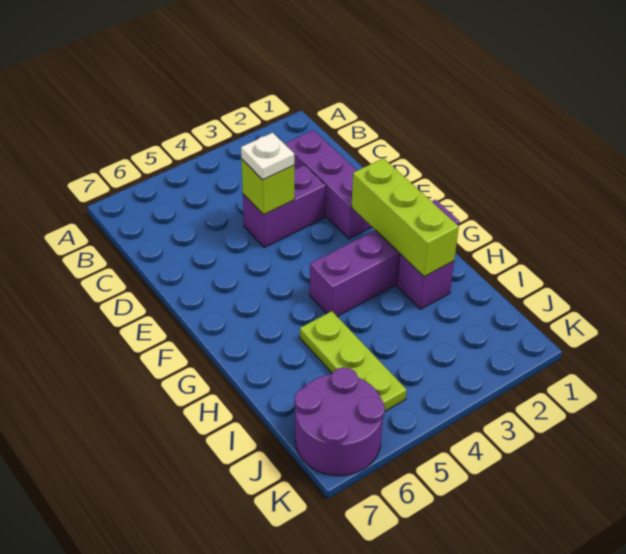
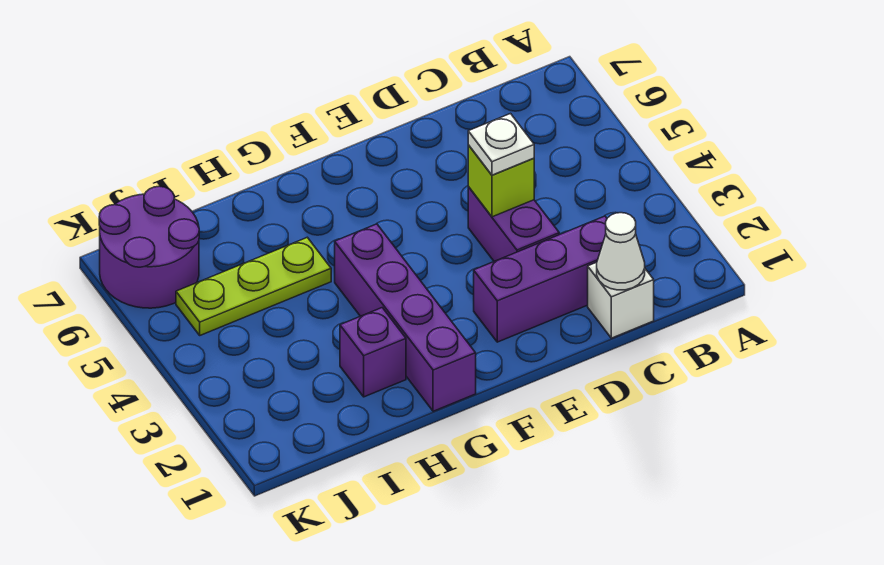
none -> white 1x1 brick [588,263,654,338]
none -> white 1x1 cone [597,213,645,290]
lime 1x3 brick [352,158,459,277] -> none

